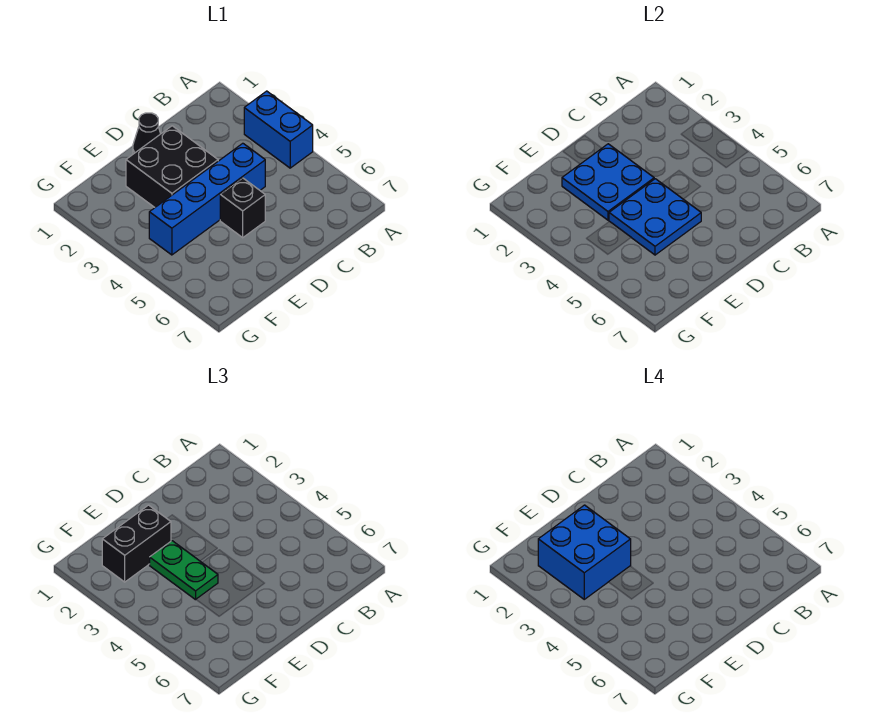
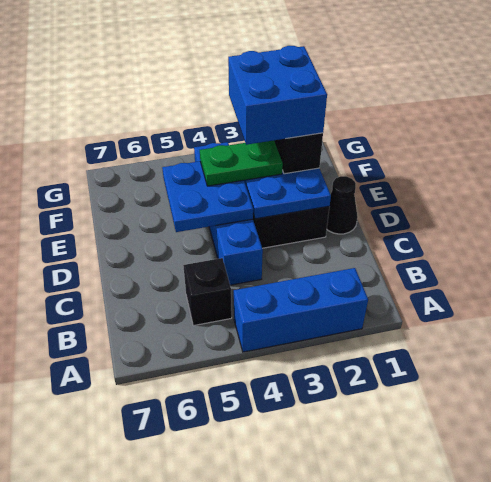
blue 1x2 brick [244,91,313,168] -> blue 1x3 brick [234,268,368,352]
black 1x1 brick [220,178,265,238] -> black 1x1 brick moved to [183,258,232,326]

